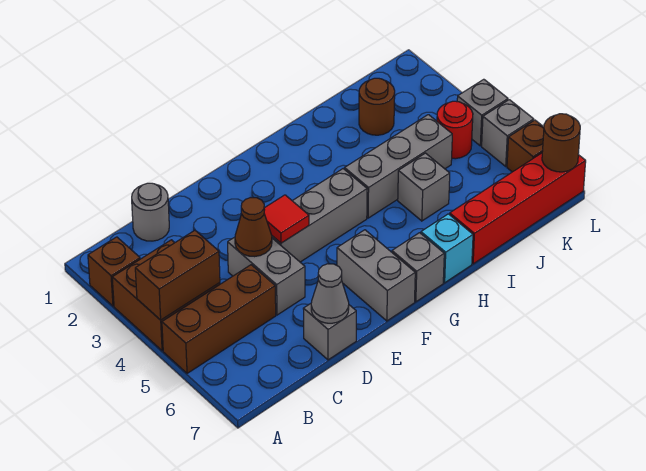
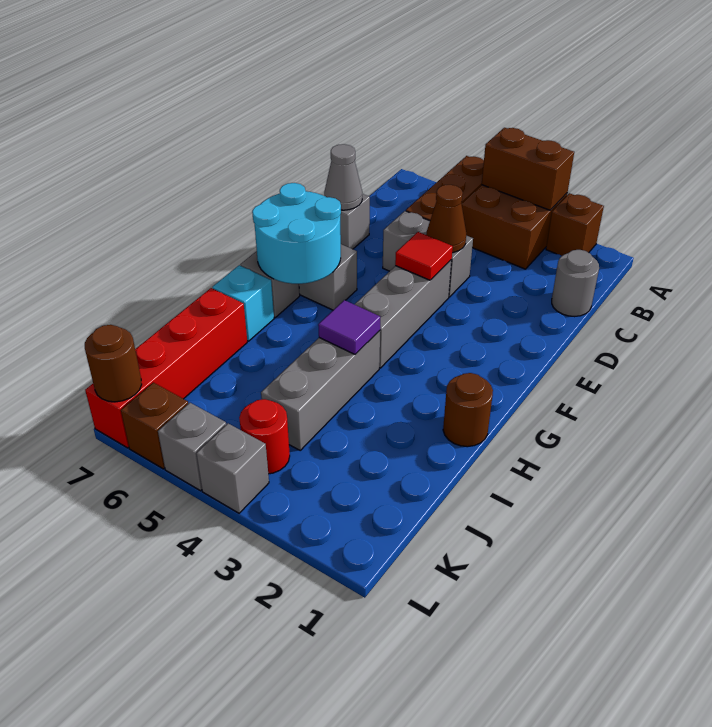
brown 1x2 brick [135,230,220,320] -> brown 1x2 brick turned to [482,128,574,210]
none -> cyan 2x2 round brick [252,183,341,284]
none -> purple 1x1 tile [318,300,380,354]
grey 1x1 brick [398,153,450,221] -> none
brown 1x1 round brick [359,78,395,135] -> brown 1x1 round brick moved to [443,373,493,447]

